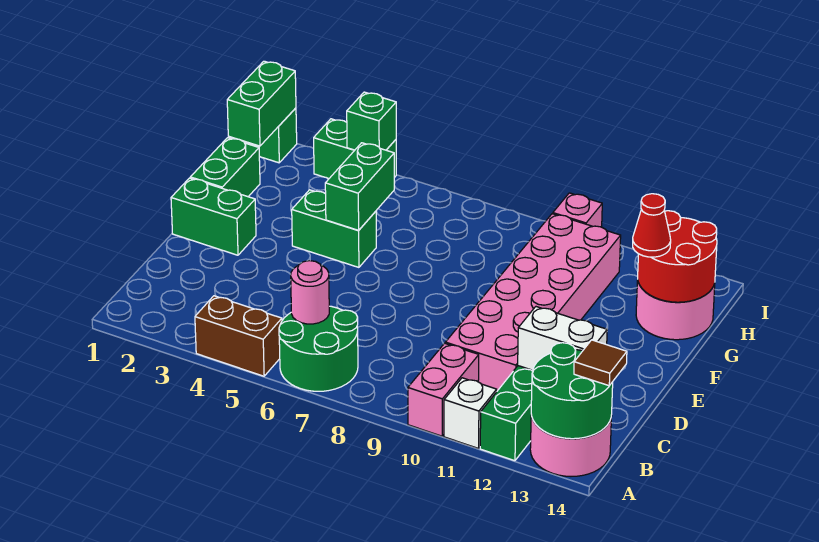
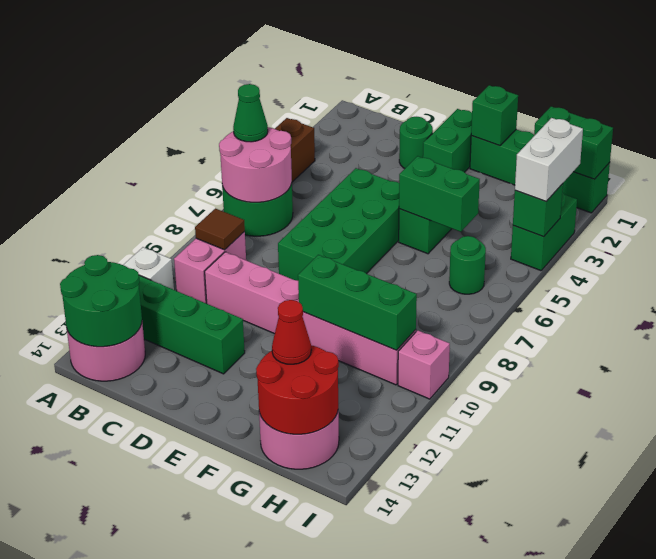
none -> green 1x1 cone [233,84,268,142]
pink 1x2 brick [408,343,479,436] -> pink 1x2 brick turned to [174,232,246,303]
pink 1x1 round brick [291,261,329,324] -> pink 2x2 round brick [219,127,292,202]
brown 1x1 tile [574,340,627,386] -> brown 1x1 tile moved to [195,209,245,250]
pink 2x6 brick [445,214,621,391] -> pink 1x6 brick [205,252,416,385]
white 1x2 brick [518,307,607,370] -> white 1x2 brick moved to [515,118,583,201]
none -> green 1x1 round brick [399,117,433,168]
none -> green 2x4 brick [278,168,399,281]
none -> green 1x1 brick [471,85,518,146]
none -> green 1x3 brick [298,255,417,350]
none -> green 1x1 round brick [449,236,486,294]

